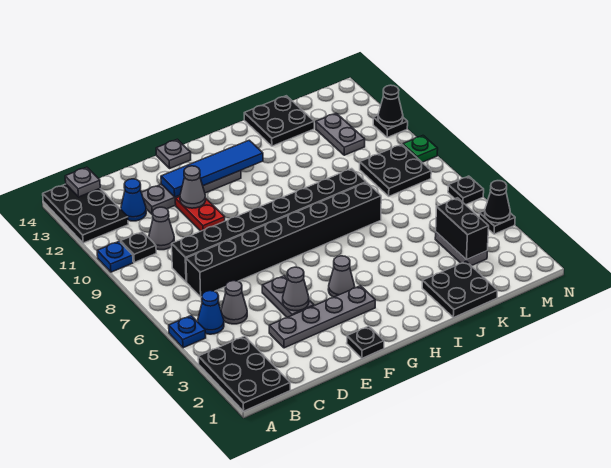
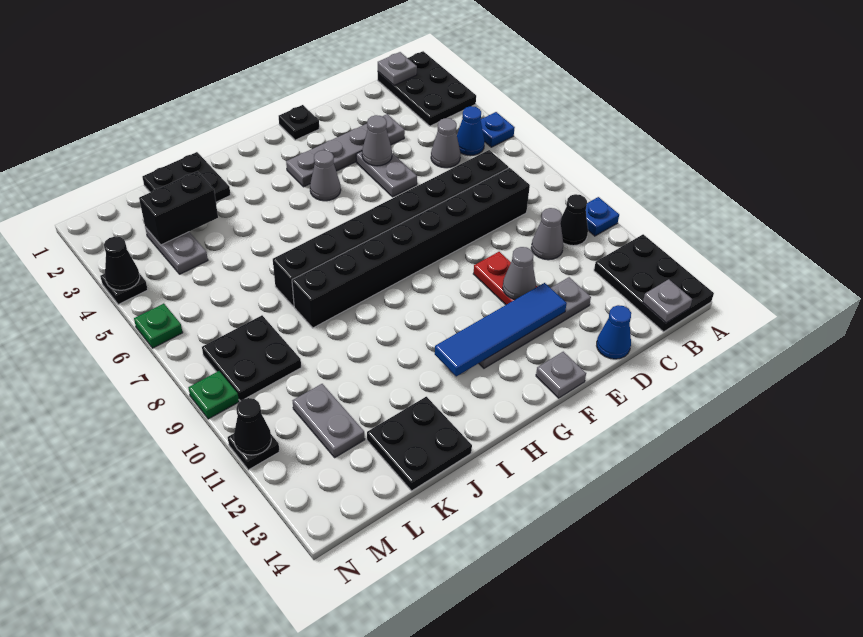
none -> grey 1x1 plate [378,52,417,85]
black 1x1 plate [121,232,156,262] -> black 1x1 cone [561,194,588,246]
blue 1x1 cone [121,179,146,221] -> blue 1x1 cone moved to [597,305,631,359]
black 1x2 brick [436,198,489,260] -> black 1x2 brick turned to [139,171,218,245]
black 1x1 plate [448,176,484,205] -> green 1x1 plate [134,304,183,348]

